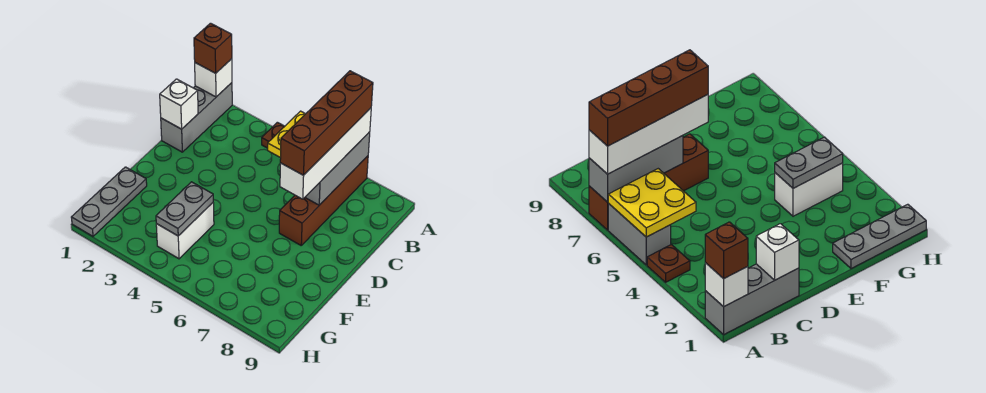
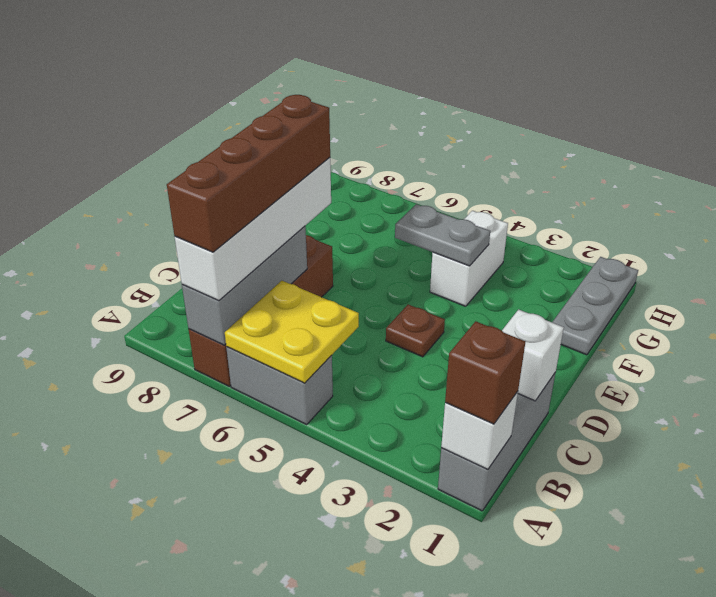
brown 1x1 plate [262,122,285,148] -> brown 1x1 plate moved to [386,304,445,357]
grey 1x2 plate [156,182,213,236] -> grey 1x2 plate turned to [395,204,490,266]

